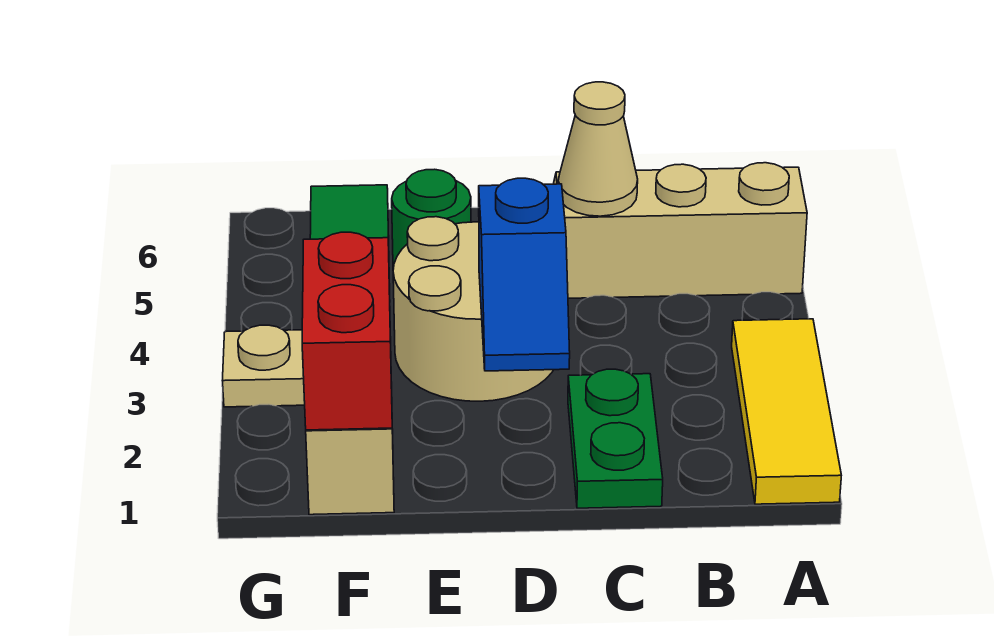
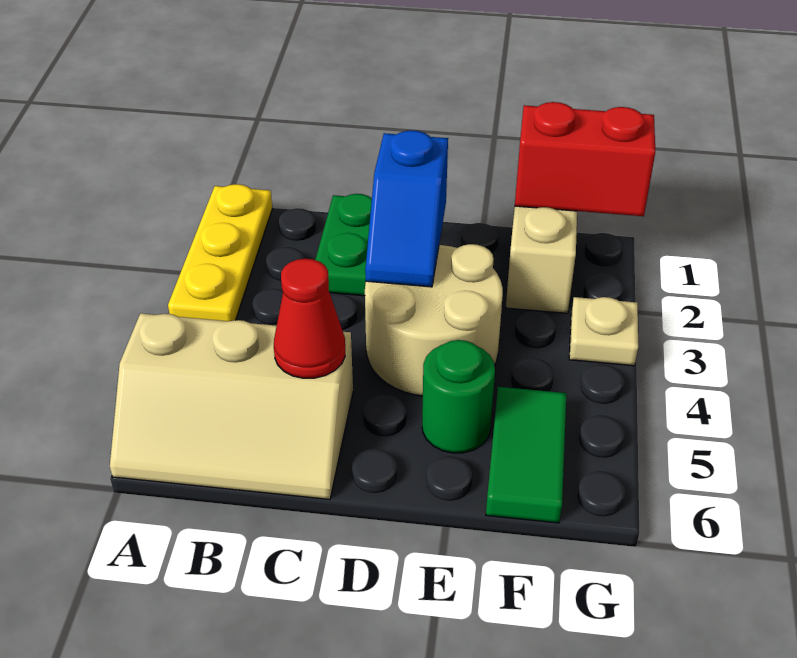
yellow 1x3 tile [732,319,841,504] -> yellow 1x3 plate [168,184,272,321]
tan 1x1 cone [558,82,638,216] -> red 1x1 cone [274,259,345,378]
blue 1x2 slope [479,178,570,371] -> blue 1x2 slope turned to [365,130,448,287]
red 1x2 brick [302,232,392,430] -> red 1x2 brick turned to [515,102,655,216]

